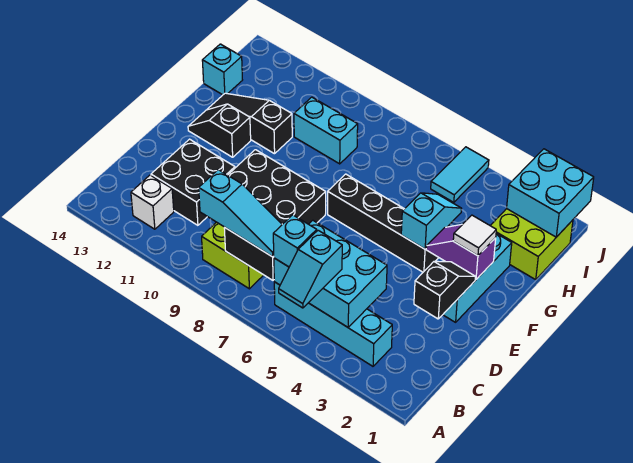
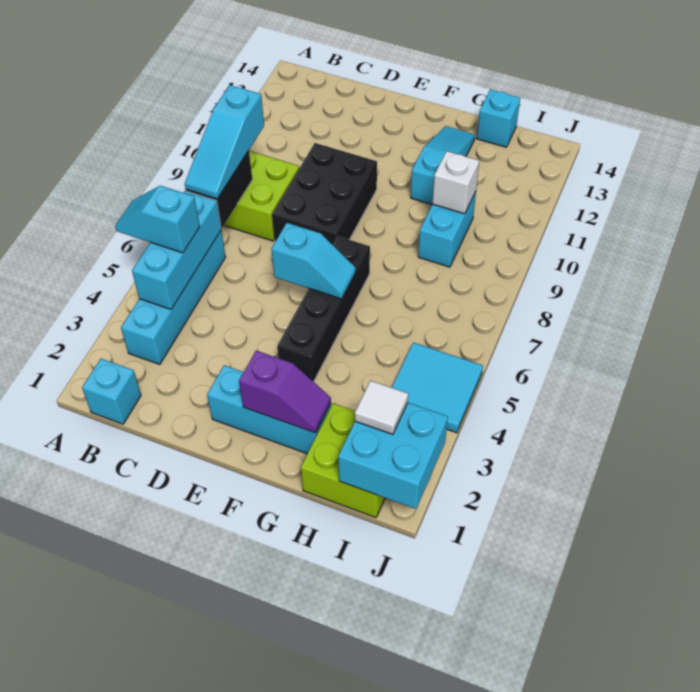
cyan 2x3 brick [274,220,387,327] -> cyan 1x3 brick [132,191,221,309]
cyan 1x1 brick [273,215,317,267] -> cyan 1x1 brick moved to [82,359,141,424]
white 1x1 brick [131,175,174,229] -> white 1x1 brick moved to [433,151,479,214]
black 2x2 brick [151,139,235,225] -> none
black 1x2 slope [414,261,475,319] -> none
purple 1x2 slope [426,224,496,279] -> purple 1x2 slope turned to [239,351,331,433]
white 1x1 tile [453,215,496,256] -> white 1x1 tile moved to [355,381,408,434]
cyan 1x2 slope [401,193,462,249] -> cyan 1x2 slope moved to [271,223,356,299]
black 1x2 slope [188,104,251,157] -> none
black 1x3 slope [207,93,292,154] -> cyan 1x3 slope [411,126,475,205]
cyan 1x2 tile [431,147,489,202] -> cyan 2x2 tile [392,342,483,433]

